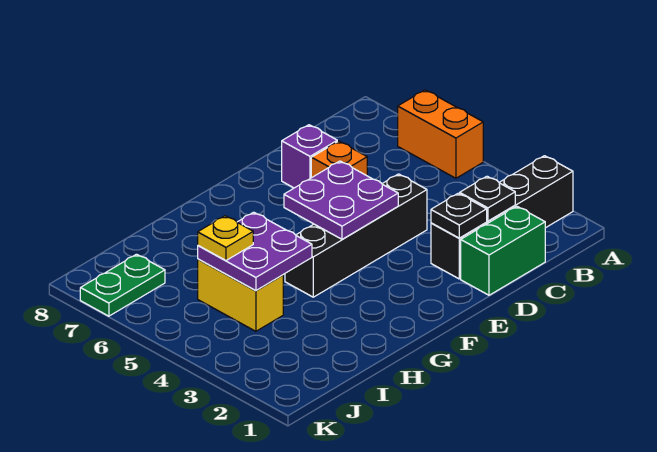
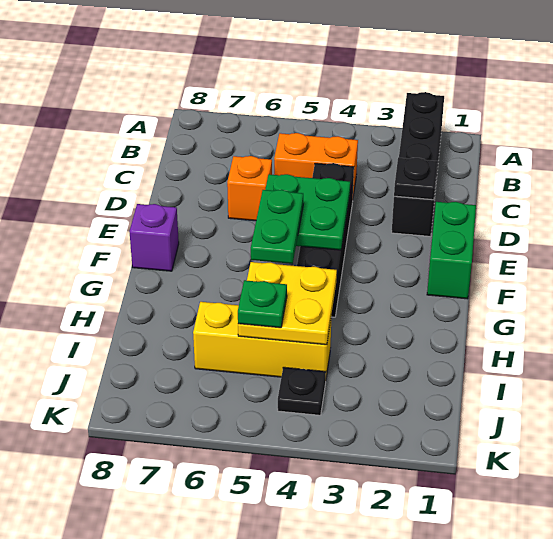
orange 1x2 brick [398,90,483,178] -> orange 1x2 brick moved to [274,133,358,196]
green 1x2 brick [461,206,545,295] -> green 1x2 brick moved to [427,202,476,299]
black 1x1 plate [460,176,515,221] -> black 1x1 plate moved to [278,367,326,415]
purple 1x1 brick [282,125,337,188] -> purple 1x1 brick moved to [129,204,179,271]
purple 2x2 plate [284,161,398,239] -> green 2x2 plate [265,174,350,250]
purple 2x2 plate [198,212,312,291] -> yellow 2x2 plate [238,262,337,345]
yellow 1x2 brick [198,259,283,331] -> yellow 1x3 brick [193,302,332,377]
yellow 1x1 plate [198,216,253,260] -> green 1x1 plate [238,280,287,328]
green 1x2 plate [80,254,165,316] -> green 1x2 plate moved to [251,190,303,264]

